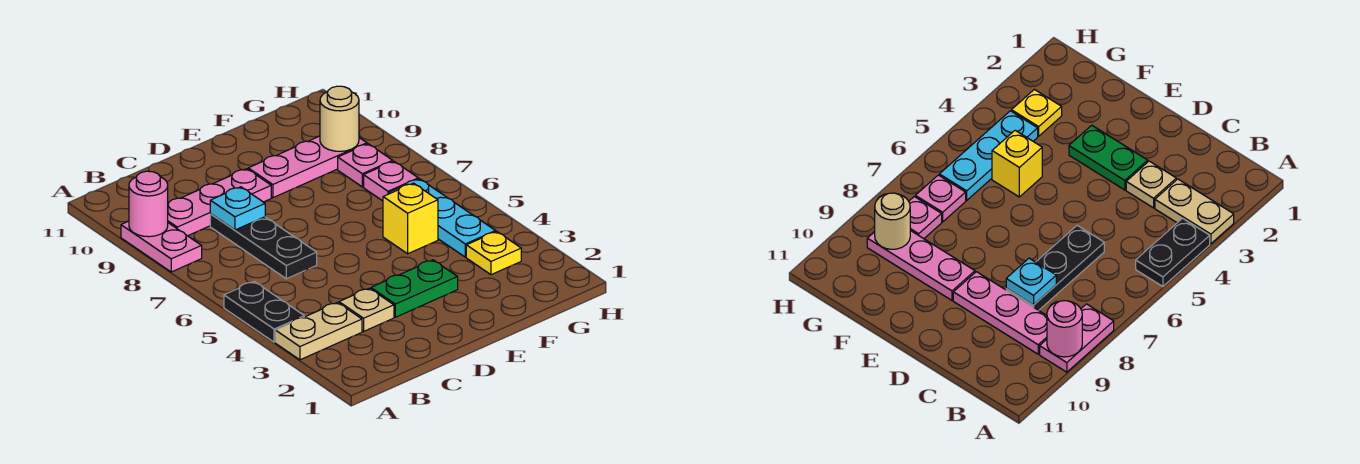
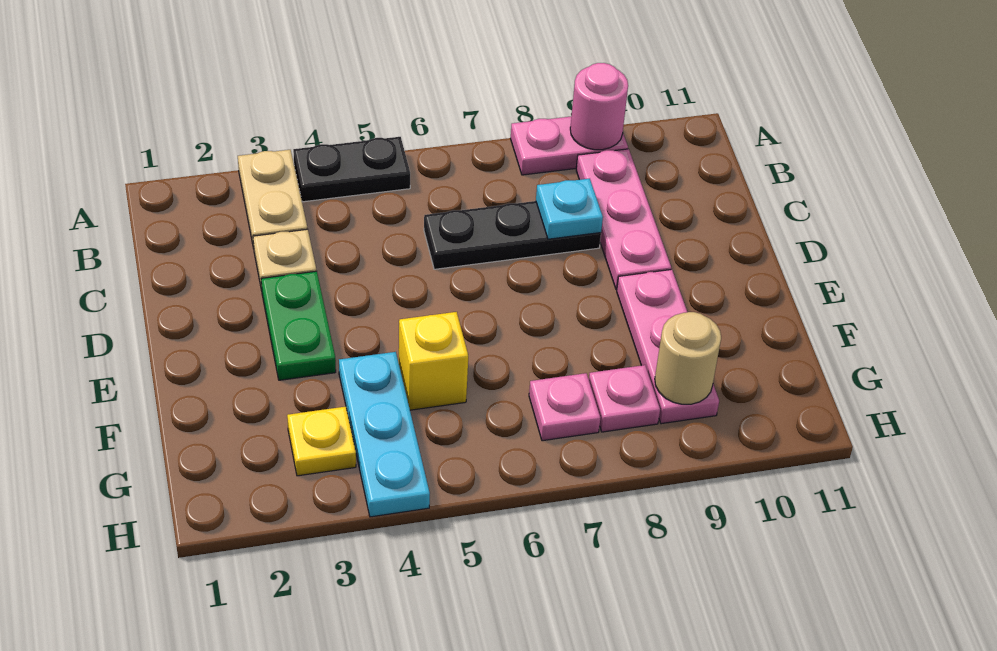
cyan 1x3 plate [389,179,496,257] -> cyan 1x3 plate turned to [339,352,430,517]

